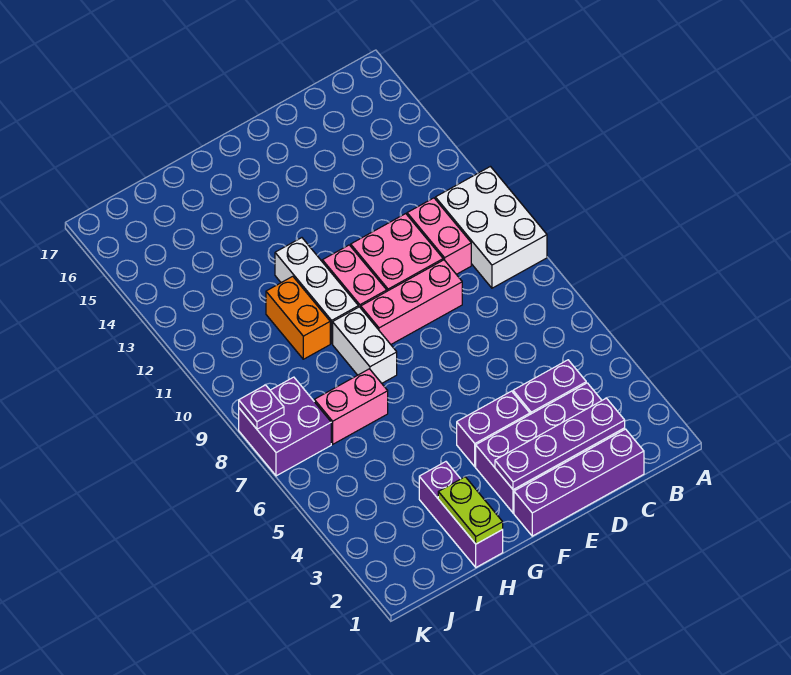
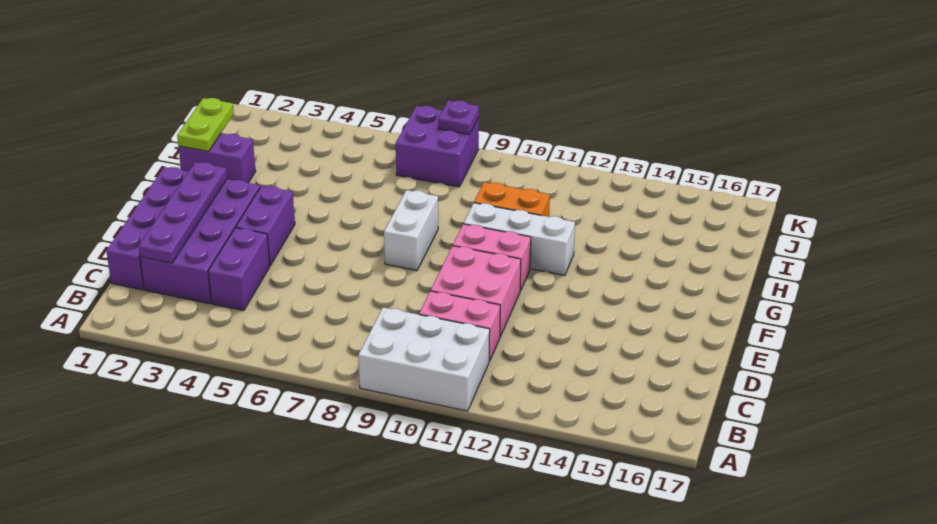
pink 1x3 brick [361,260,462,344] -> none
white 1x2 brick [333,307,397,383] -> white 1x2 brick turned to [384,190,438,271]
purple 1x3 brick [419,462,503,567] -> purple 1x2 brick [178,133,256,183]
lime 1x2 plate [438,477,503,544] -> lime 1x2 plate turned to [177,98,234,151]
pink 1x2 brick [314,369,388,444] -> none

